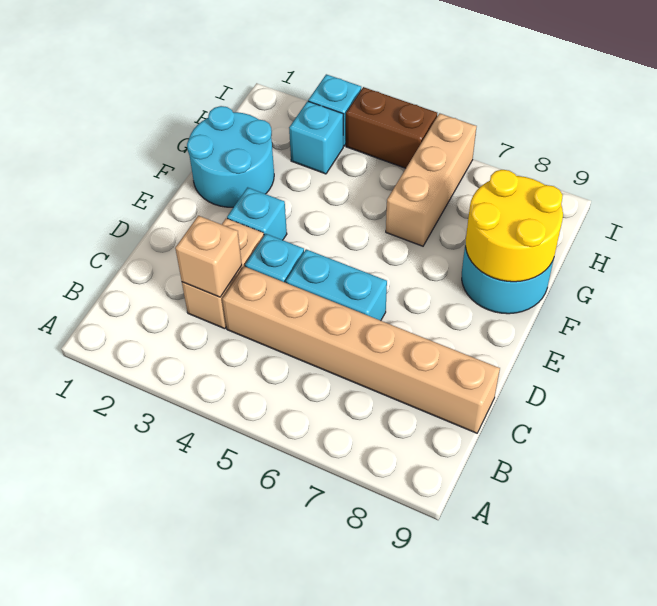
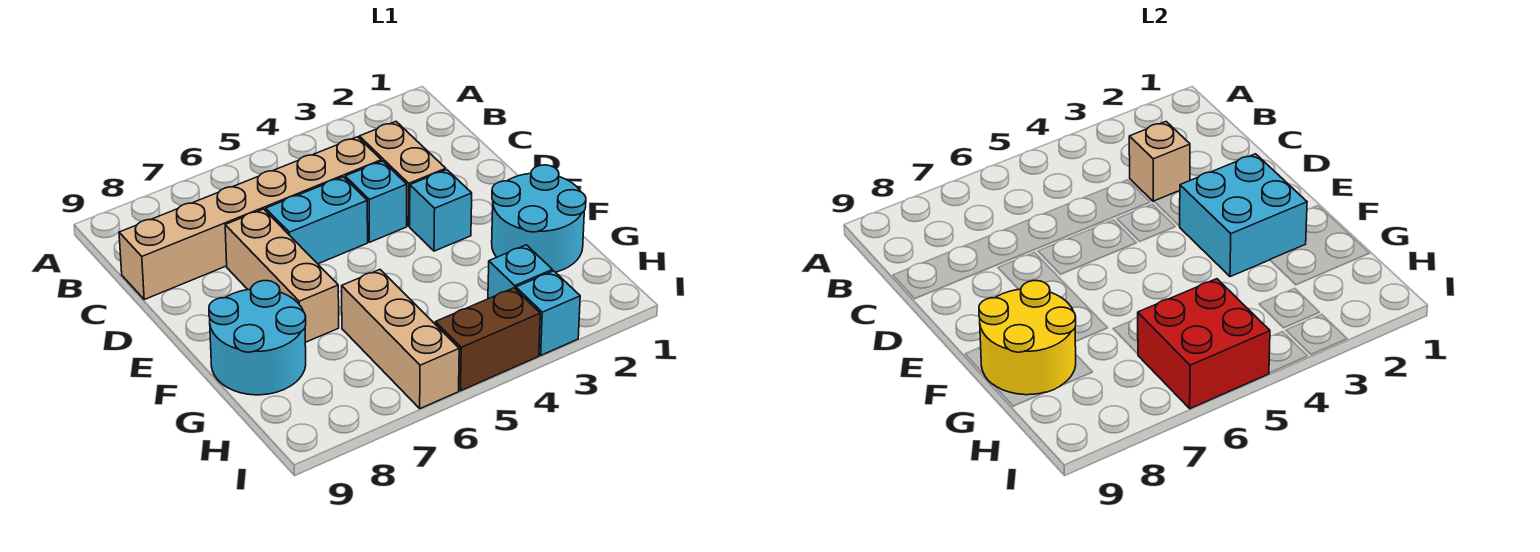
none -> tan 1x3 brick [225,209,339,342]
none -> cyan 2x2 brick [1180,154,1307,277]
none -> red 2x2 brick [1138,279,1270,409]

